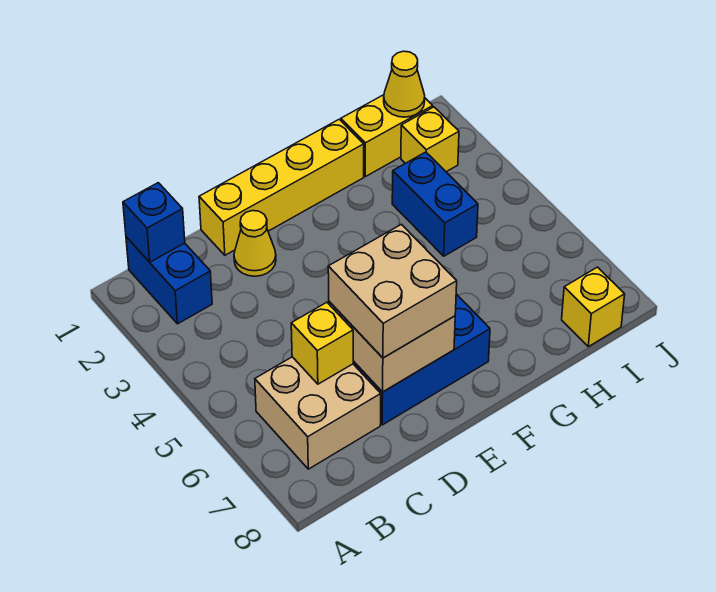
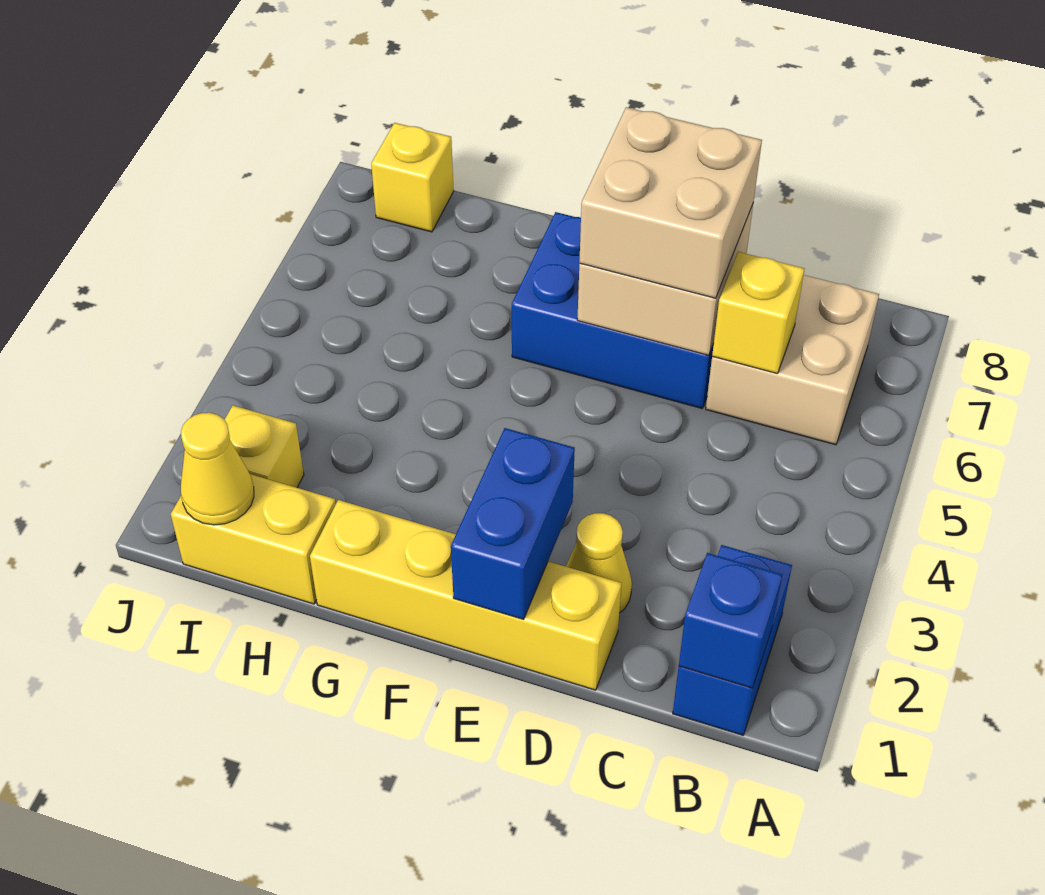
blue 1x2 brick [392,152,478,256] -> blue 1x2 brick moved to [451,428,575,619]

